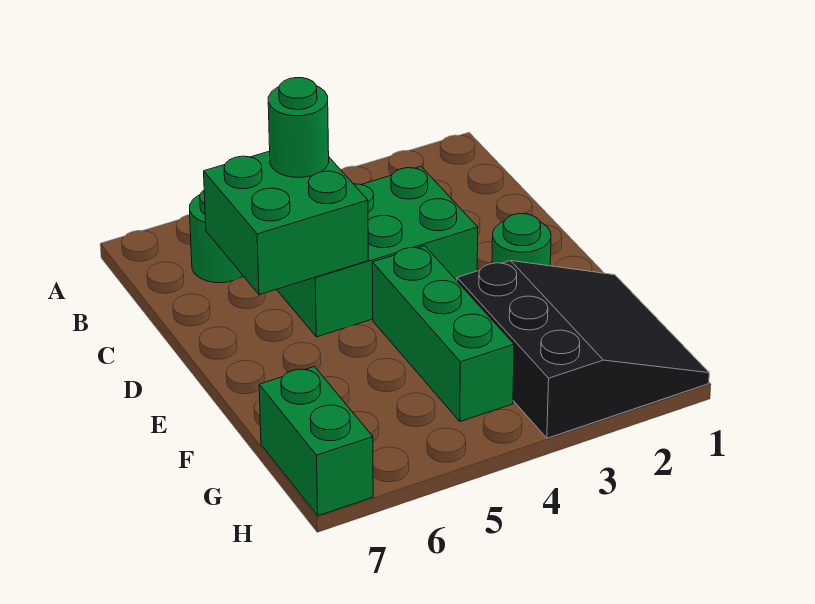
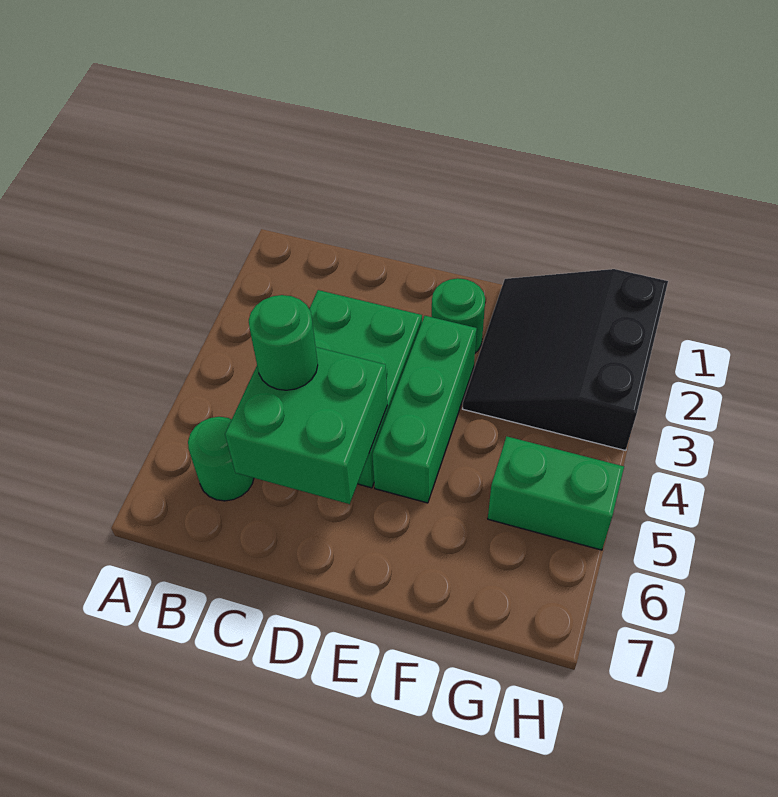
green 1x3 brick [372,246,514,422] -> green 1x3 brick turned to [372,316,477,503]
black 3x3 slope [457,261,709,438] -> black 3x3 slope turned to [463,269,668,451]
green 1x2 brick [259,367,373,516] -> green 1x2 brick moved to [488,436,624,550]

